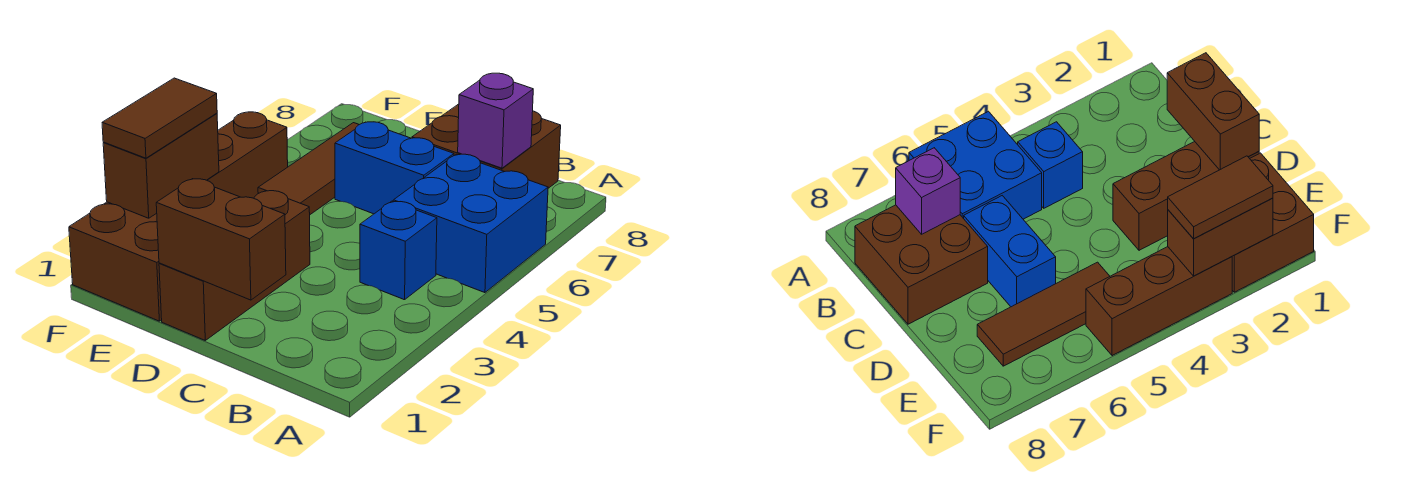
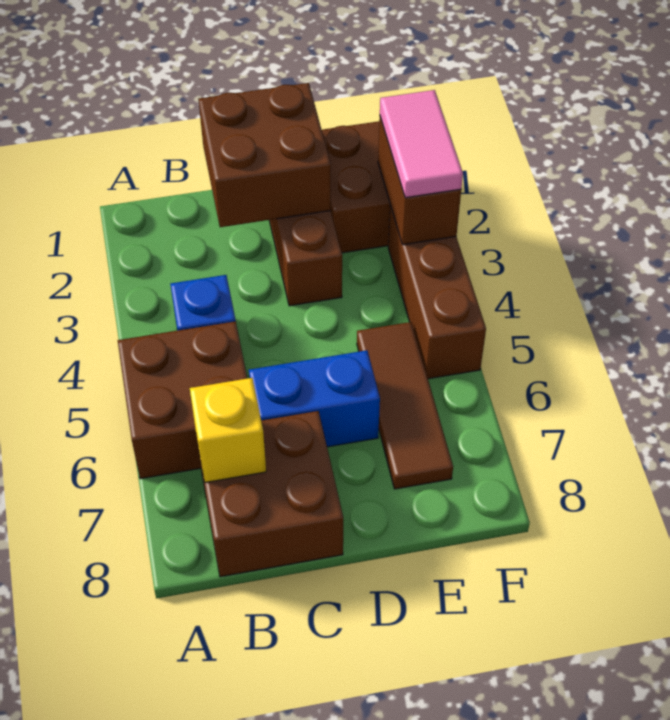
blue 2x2 brick [393,154,548,293] -> brown 2x2 brick [118,321,247,479]
purple 1x1 brick [458,73,533,168] -> yellow 1x1 brick [190,378,266,482]
brown 1x2 brick [156,179,286,300] -> brown 2x2 brick [198,83,331,227]
brown 1x2 tile [102,78,217,158] -> pink 1x2 tile [380,90,463,198]

